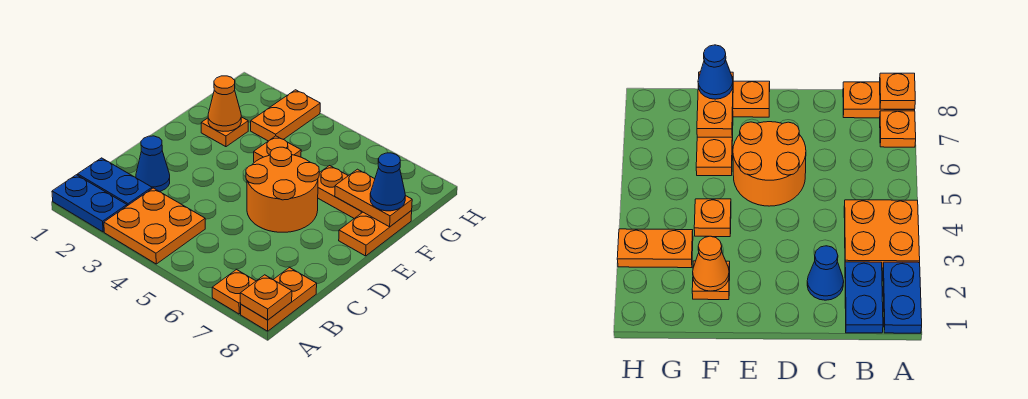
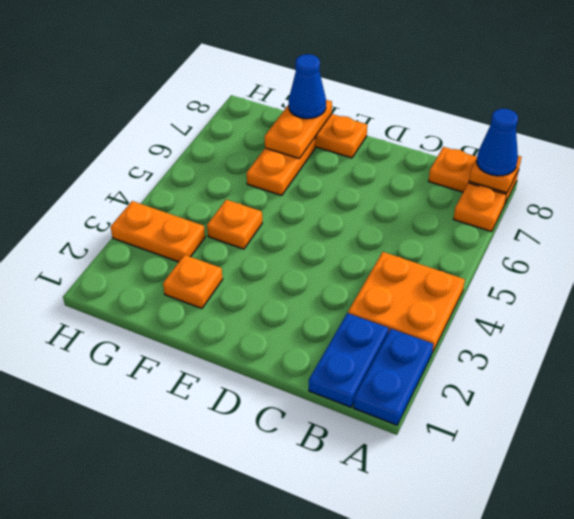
blue 1x1 cone [136,136,170,192] -> blue 1x1 cone moved to [477,109,518,176]
orange 2x2 round brick [246,147,319,232] -> none
orange 1x1 cone [208,76,241,131] -> none

